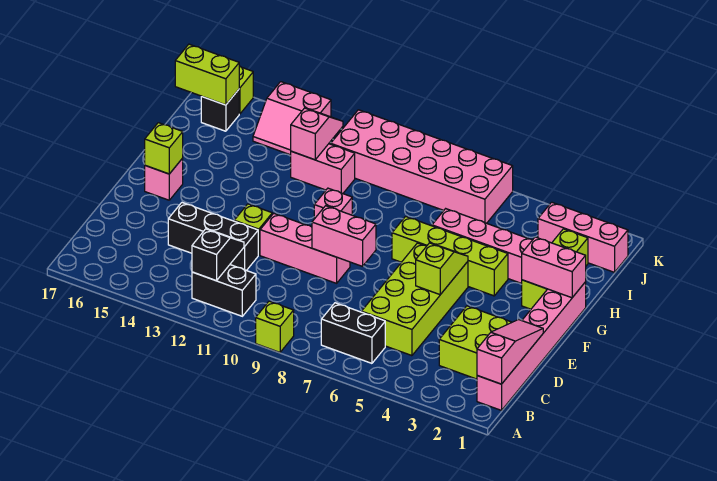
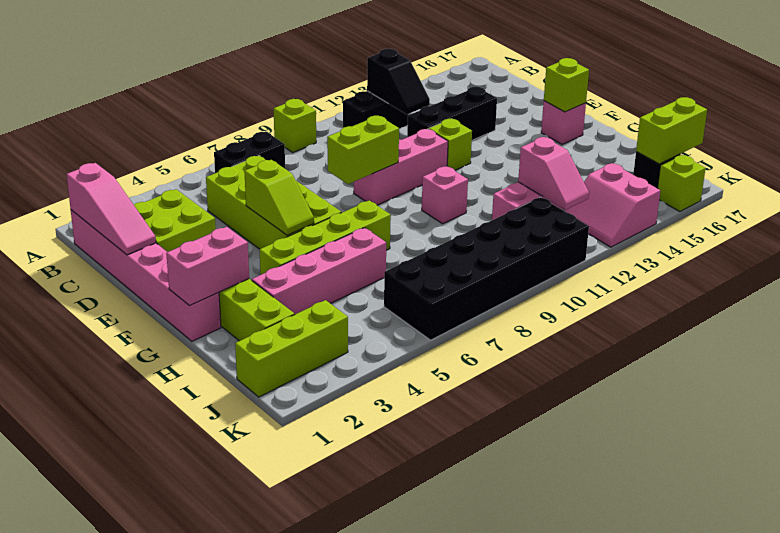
pink 1x2 brick [312,206,376,266] -> lime 1x2 brick [327,116,399,184]
pink 1x3 brick [538,202,628,272] -> lime 1x3 brick [235,300,348,397]
pink 2x6 brick [331,110,513,223] -> black 2x6 brick [384,197,589,340]
pink 2x2 slope [253,82,331,155] -> pink 2x2 slope turned to [565,163,660,247]

